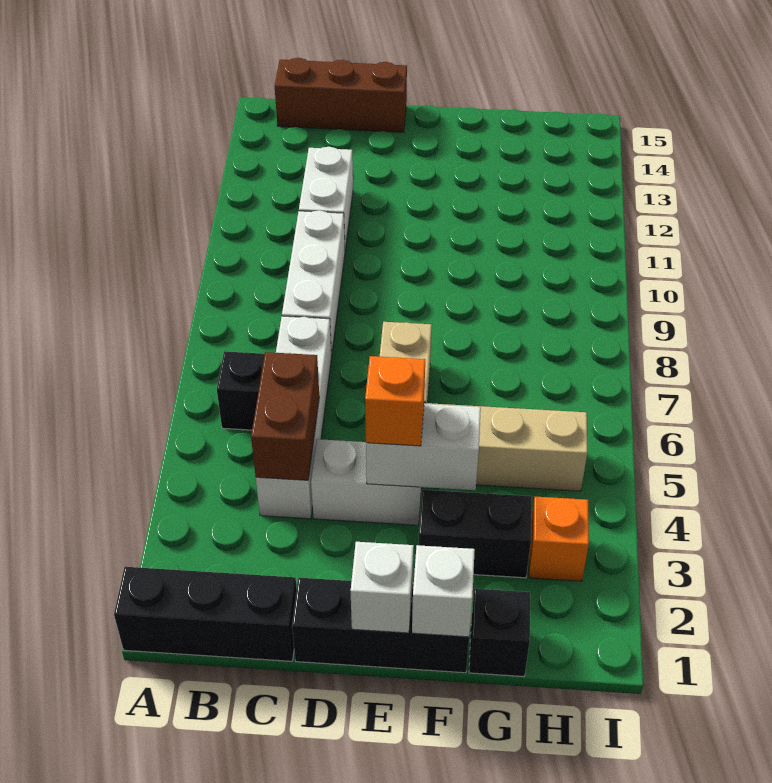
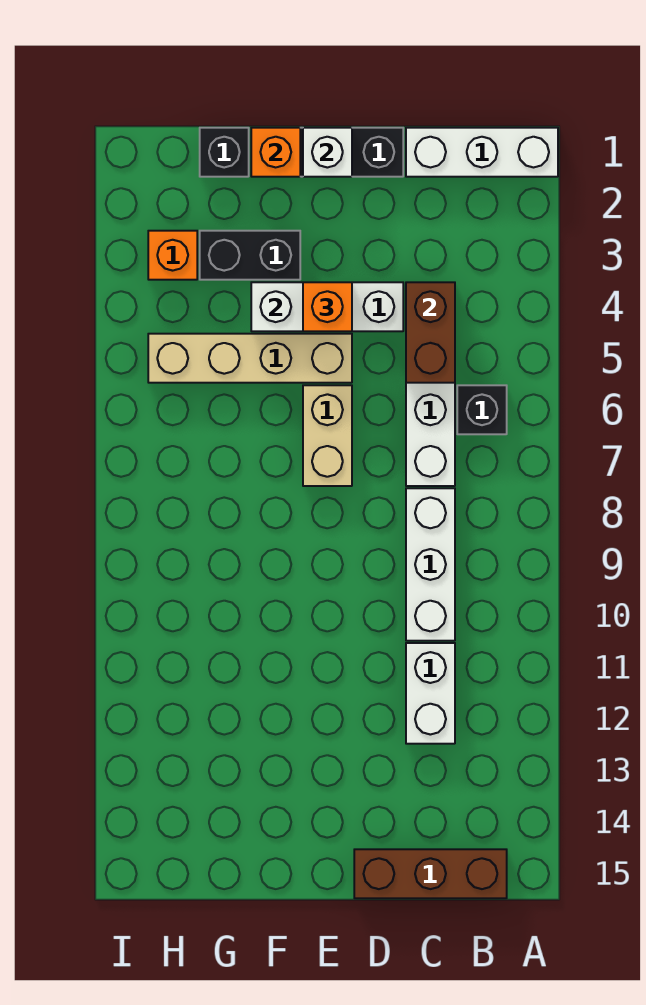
black 1x3 brick [114,567,297,661] -> white 1x3 brick [406,128,558,177]
white 1x1 brick [412,545,475,637] -> orange 1x1 brick [251,128,300,177]

